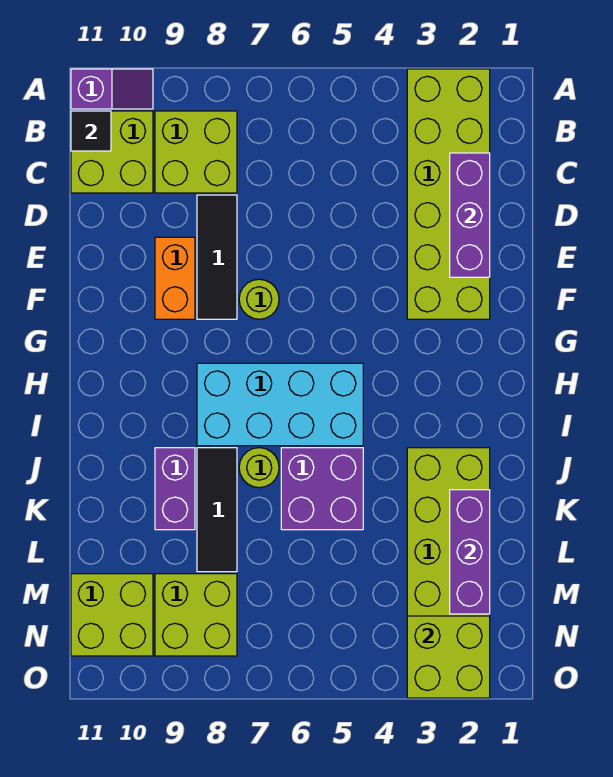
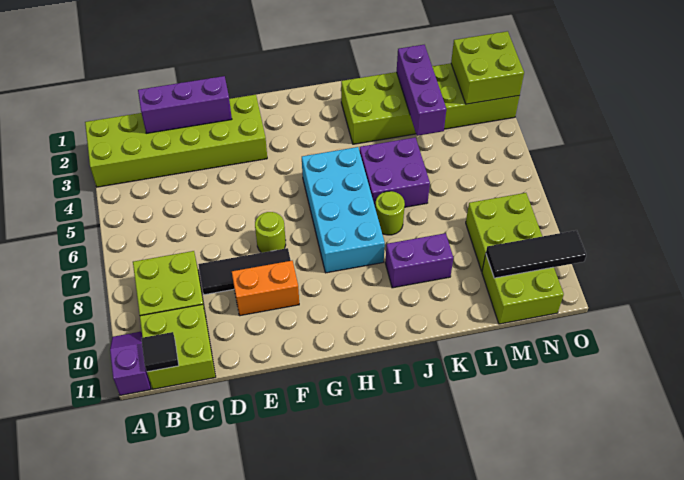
black 1x3 tile [197,448,237,572] -> black 1x3 tile moved to [486,230,586,278]
purple 1x3 brick [450,490,490,614] -> purple 1x3 brick turned to [397,45,446,136]

